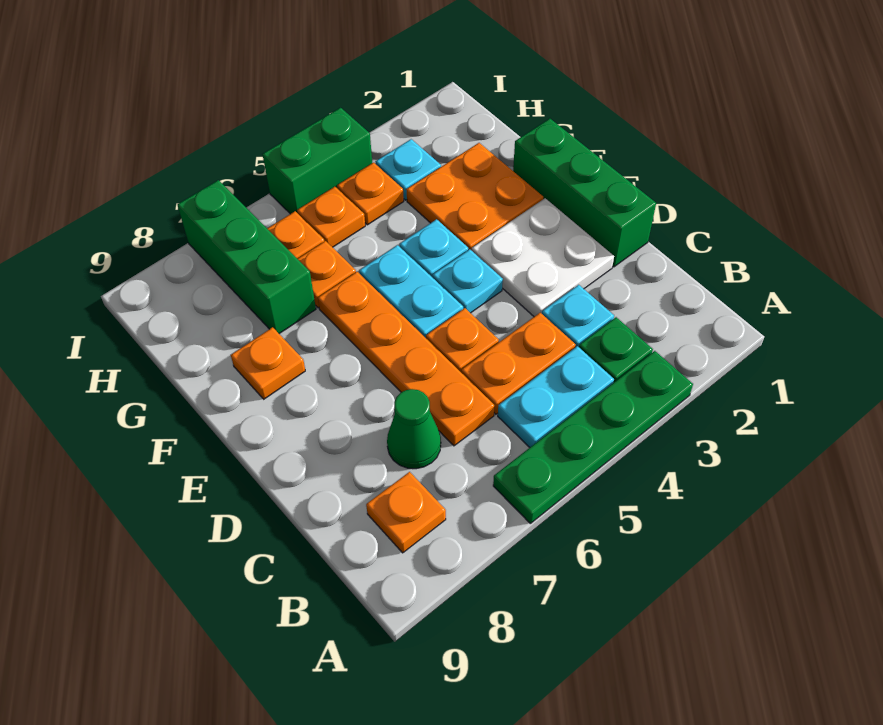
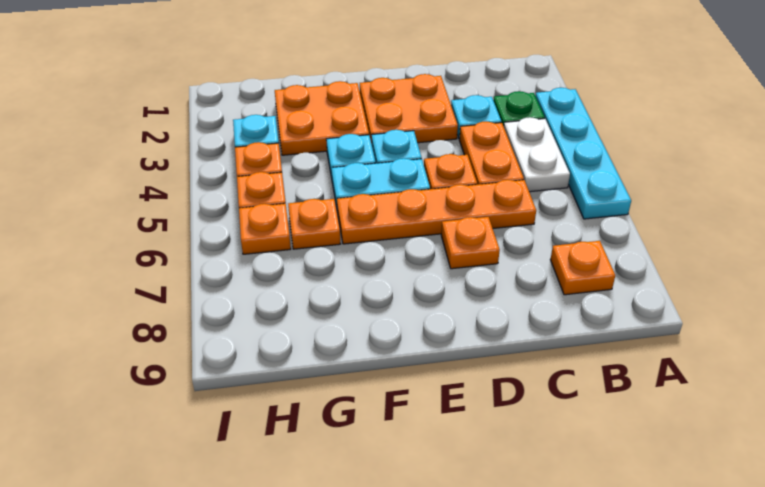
green 1x4 plate [493,351,693,523] -> cyan 1x4 plate [536,88,631,219]
cyan 1x2 plate [498,346,614,447] -> white 1x2 plate [504,117,570,192]
green 1x1 cone [387,389,441,469] -> none
green 1x3 brick [513,119,656,267] -> none
white 2x2 plate [472,198,614,317] -> orange 2x2 plate [360,74,458,144]
orange 1x1 plate [231,327,305,399] -> orange 1x1 plate moved to [441,217,500,269]
green 1x3 brick [177,180,316,334] -> none
green 1x2 brick [262,108,372,214] -> none

